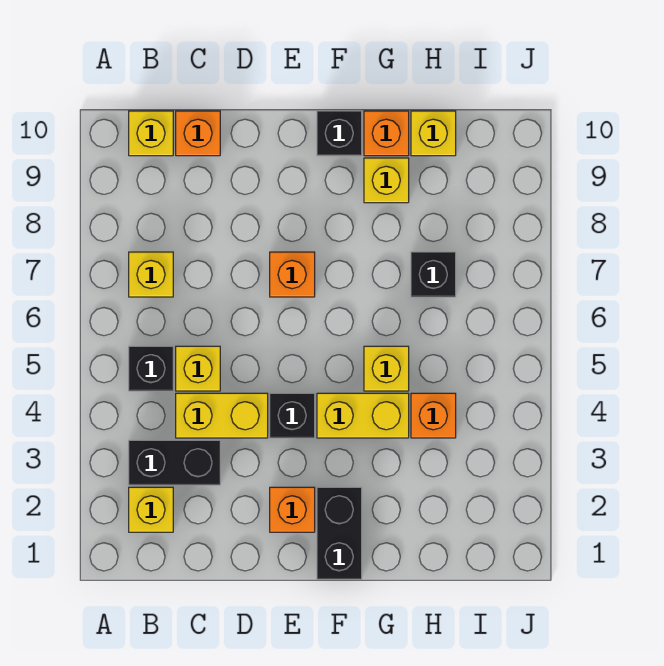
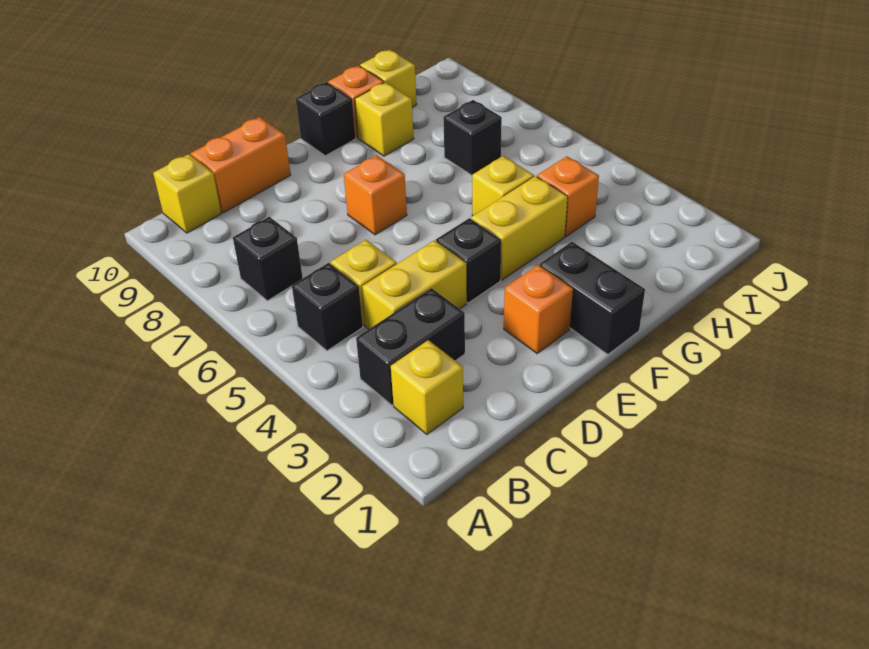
yellow 1x1 brick [129,252,173,297] -> black 1x1 brick [233,217,303,301]
orange 1x1 brick [176,111,220,156] -> orange 1x2 brick [191,117,291,213]

